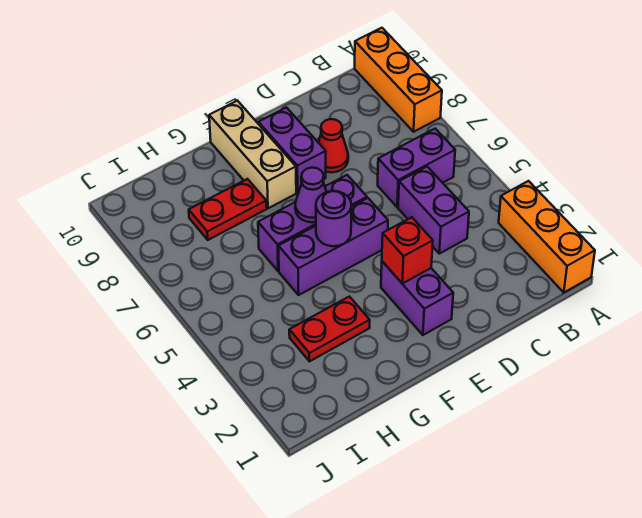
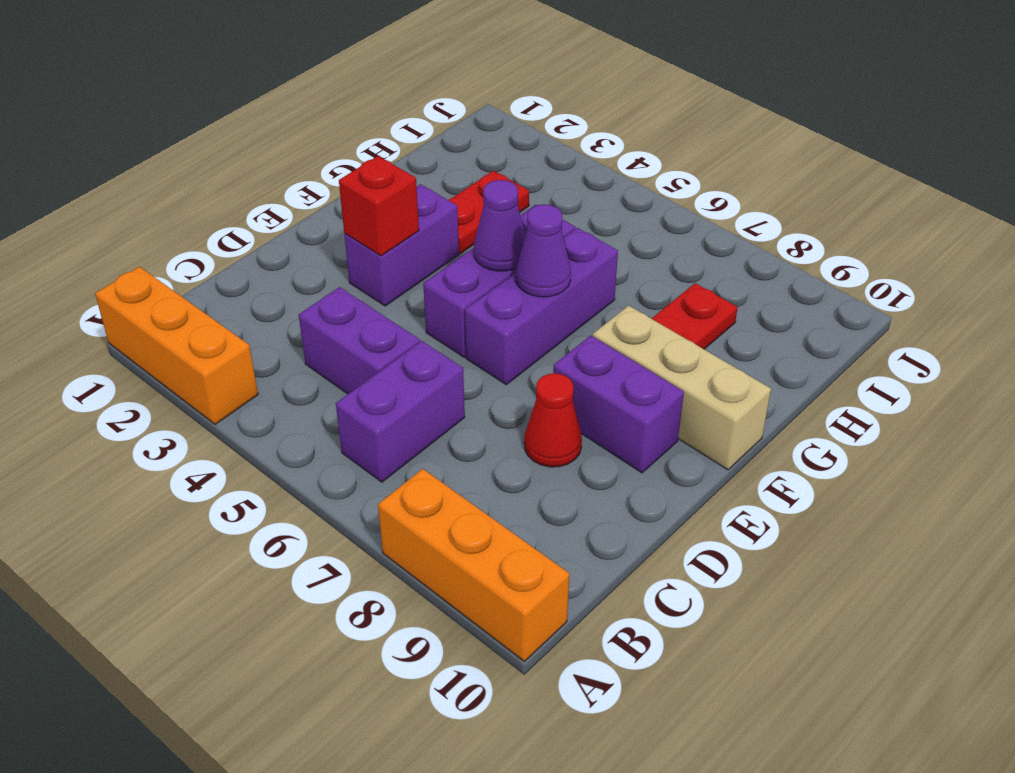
purple 1x2 brick [381,261,453,335] -> purple 1x2 brick turned to [344,184,459,306]
purple 1x1 round brick [316,191,351,246] -> purple 1x1 cone [474,180,525,271]

